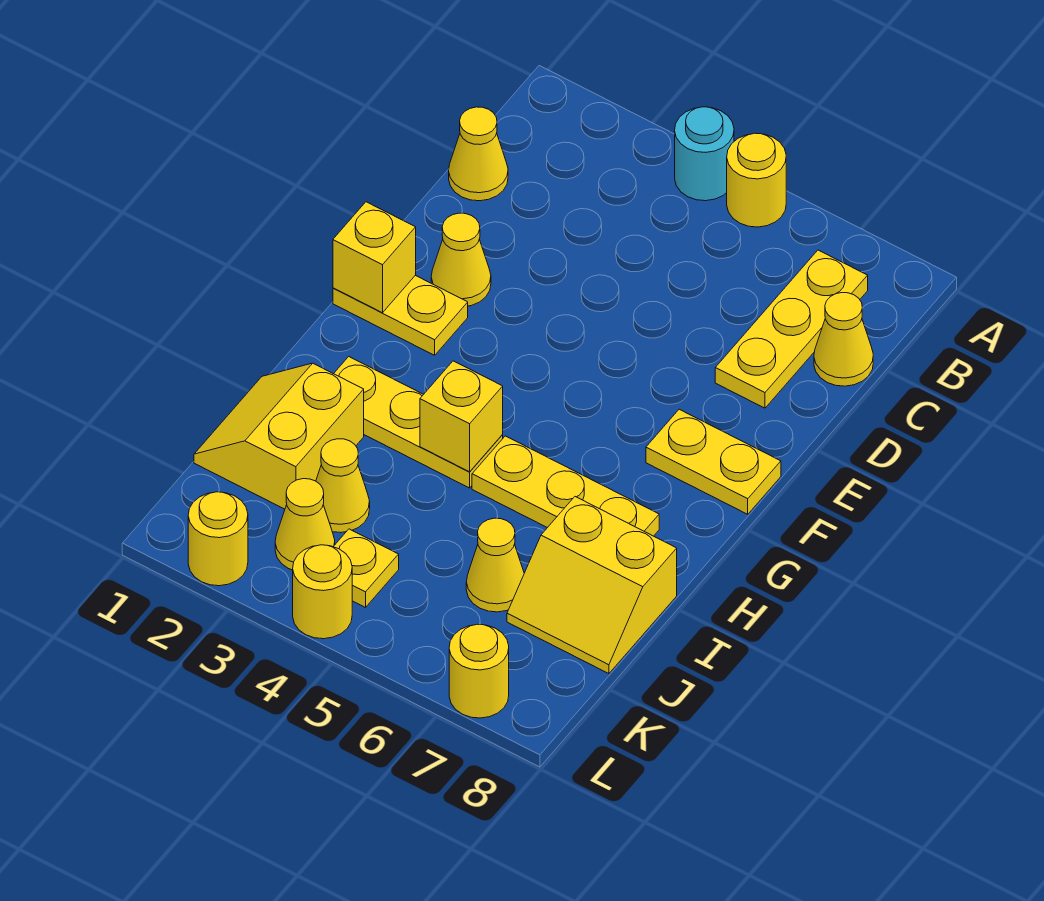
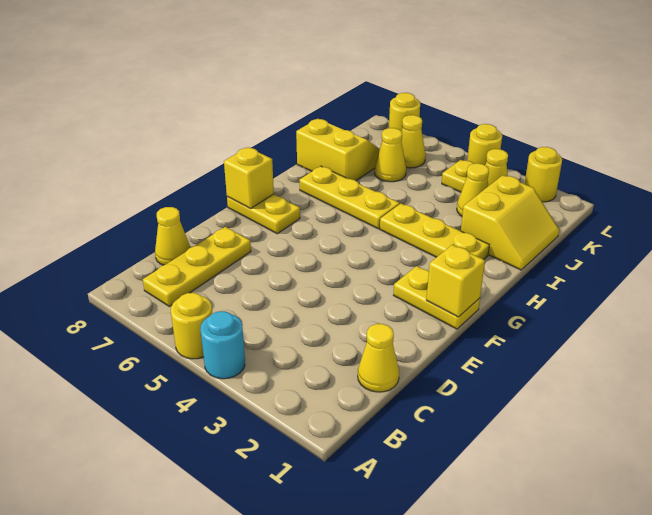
yellow 1x1 cone [431,213,491,306] -> yellow 1x1 cone moved to [401,115,426,168]
yellow 1x1 brick [420,361,503,472] -> yellow 1x1 brick moved to [224,147,274,209]

